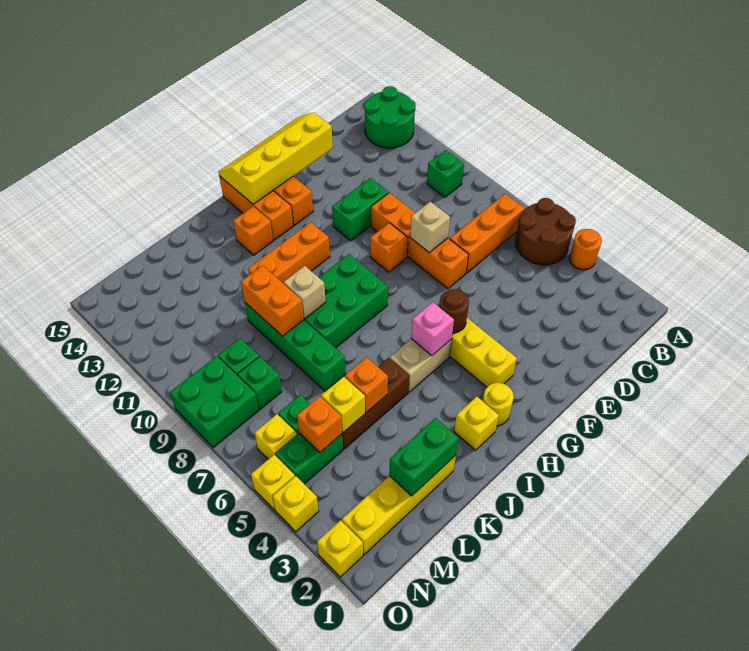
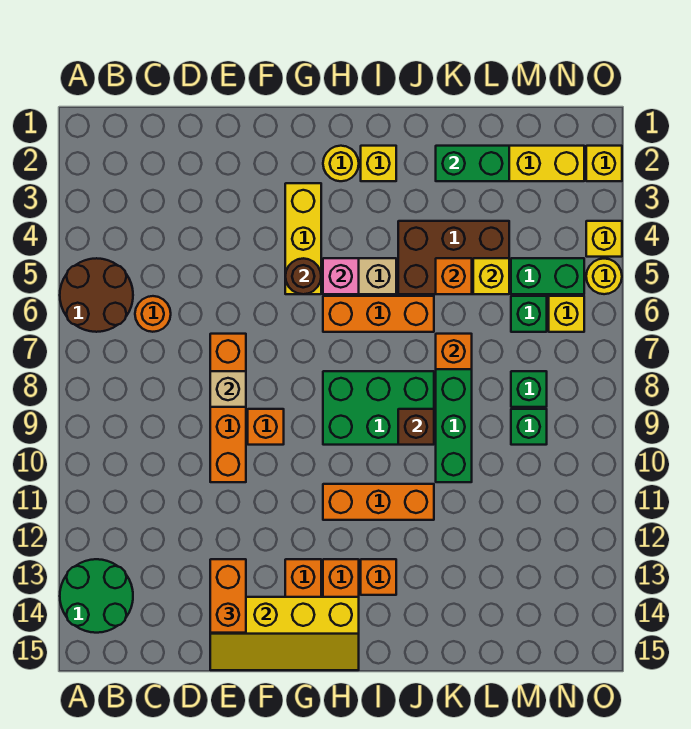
orange 1x1 round brick [569,229,602,270] -> orange 1x1 round brick moved to [135,296,171,332]
orange 1x3 brick [450,194,525,273] -> orange 1x3 brick moved to [323,296,434,332]
green 1x1 brick [427,150,464,197] -> none
green 1x2 brick [332,178,389,241] -> none
brown 1x3 brick [342,358,409,449] -> brown 2x3 brick [398,221,509,294]
tan 1x1 brick [284,266,326,319] -> brown 1x1 brick [398,409,434,445]
orange 1x2 brick [241,266,304,336] -> orange 1x2 brick moved to [210,559,246,633]
orange 1x1 brick [297,396,342,452] -> orange 1x1 brick moved to [436,334,472,369]
green 2x2 brick [170,356,259,448] -> none
yellow 1x1 brick [251,455,295,510] -> yellow 1x1 round brick [586,259,622,294]

